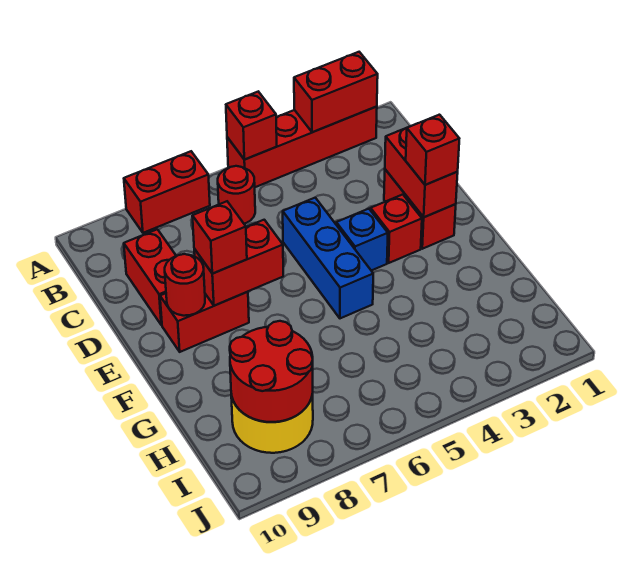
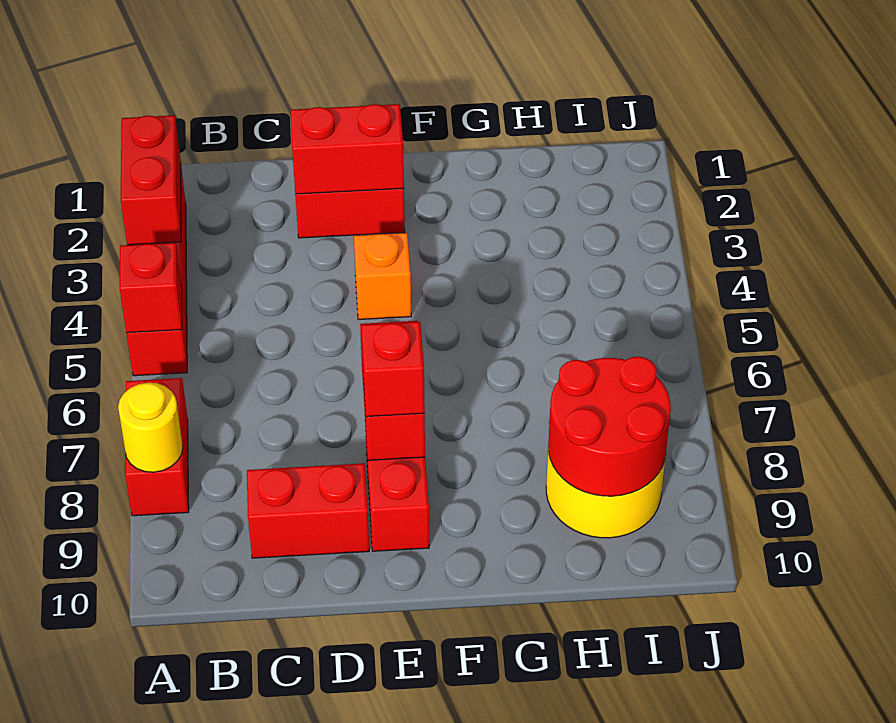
none -> yellow 1x1 round brick [118,383,183,472]
red 1x1 round brick [218,166,255,224] -> none
blue 1x3 brick [283,198,373,318] -> none
red 1x1 brick [406,115,459,185] -> none
red 1x1 brick [371,195,422,263] -> none
blue 1x1 brick [336,209,388,271] -> orange 1x1 brick [354,233,411,320]
red 1x1 round brick [165,254,205,316] -> none

